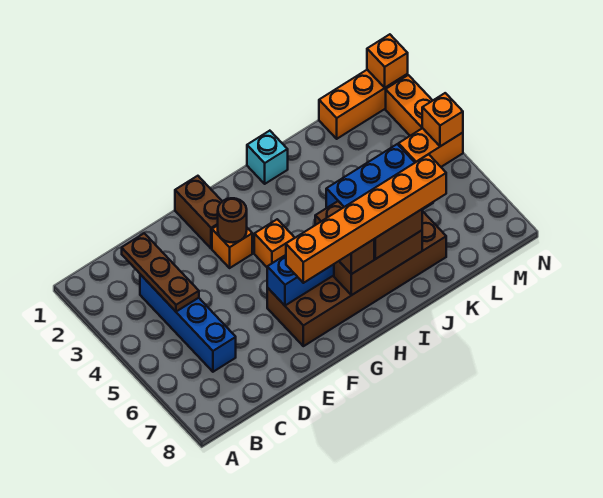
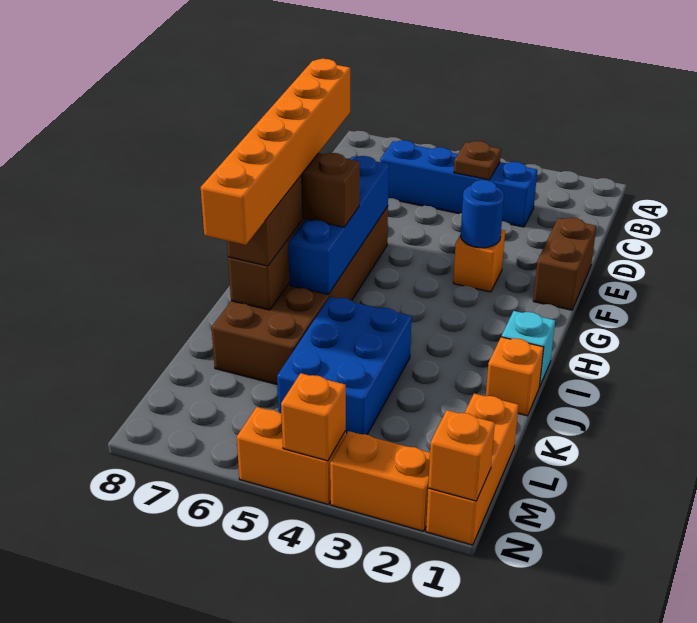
brown 1x3 plate [122,233,199,312] -> brown 1x1 plate [454,141,501,180]
brown 1x2 brick [175,176,222,249] -> brown 1x2 brick turned to [533,218,596,310]
brown 1x1 round brick [218,198,247,243] -> blue 1x1 round brick [461,180,504,248]
orange 1x1 brick [254,219,295,267] -> orange 1x1 brick moved to [486,337,544,416]
orange 1x2 brick [398,128,463,167] -> orange 1x2 brick turned to [237,407,346,505]

